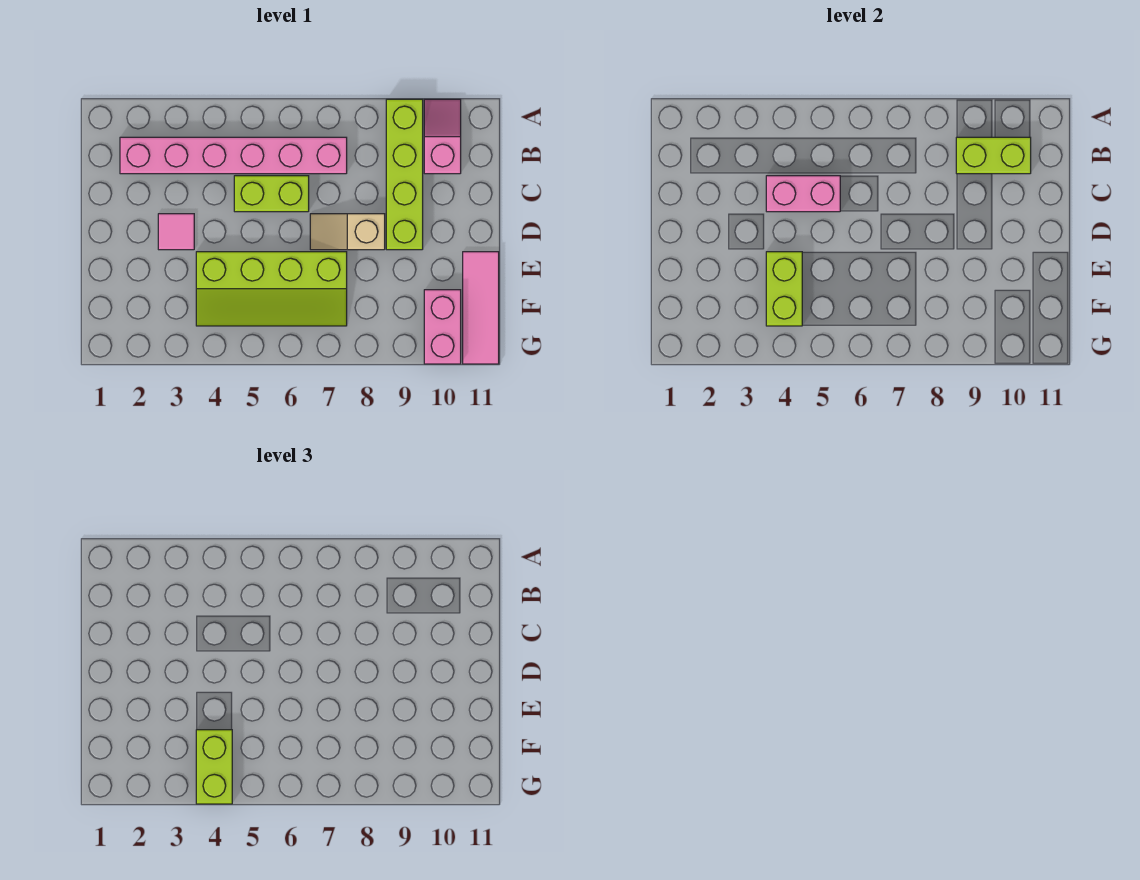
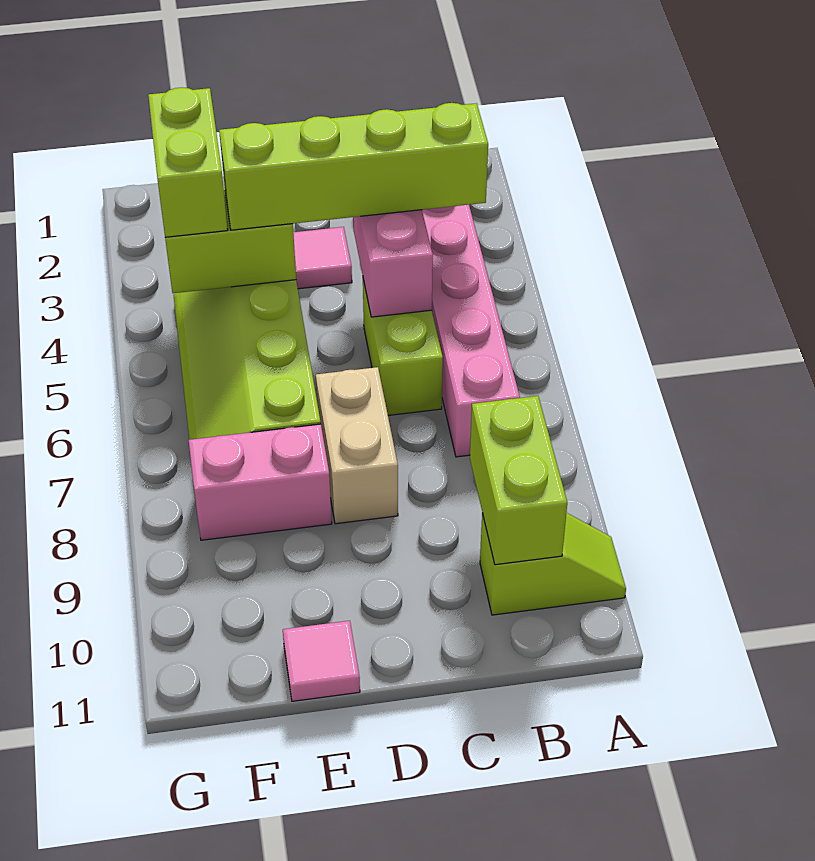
lime 1x4 brick [386,99,423,250] -> lime 1x4 brick moved to [219,103,488,230]
pink 1x2 slope [424,99,461,174] -> lime 1x2 slope [480,513,626,615]
tan 1x2 slope [310,214,385,250] -> tan 1x2 brick [316,367,398,524]
pink 1x3 tile [463,252,499,364] -> pink 1x1 tile [283,621,360,701]
lime 1x2 brick [196,730,232,804] -> lime 1x2 brick turned to [148,87,228,237]
pink 1x2 brick [424,290,461,364] -> pink 1x2 brick moved to [189,424,332,540]

